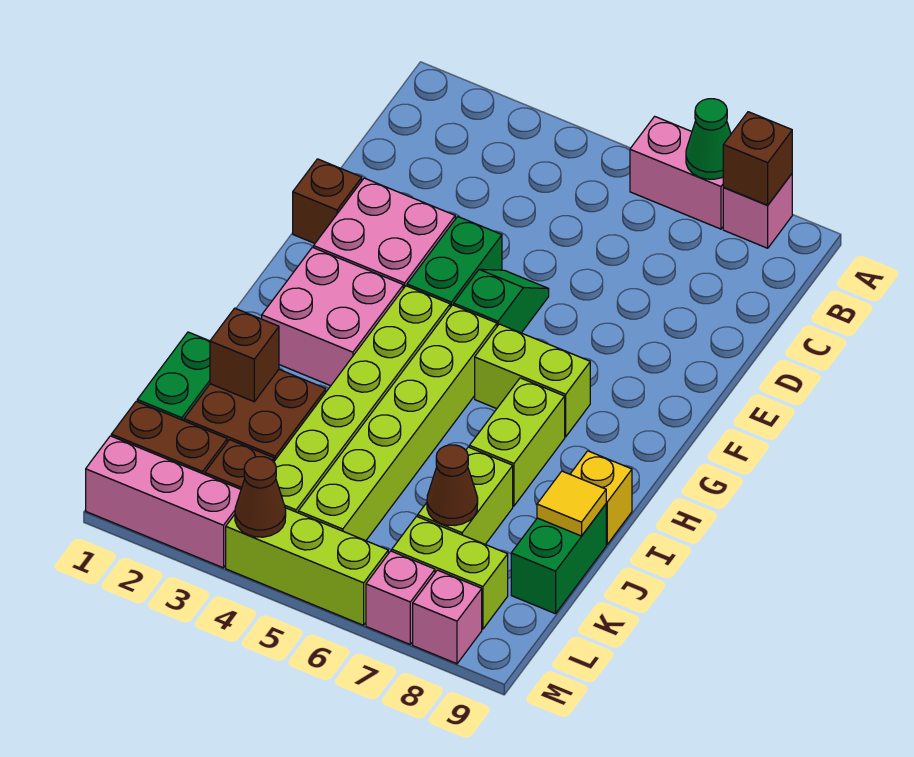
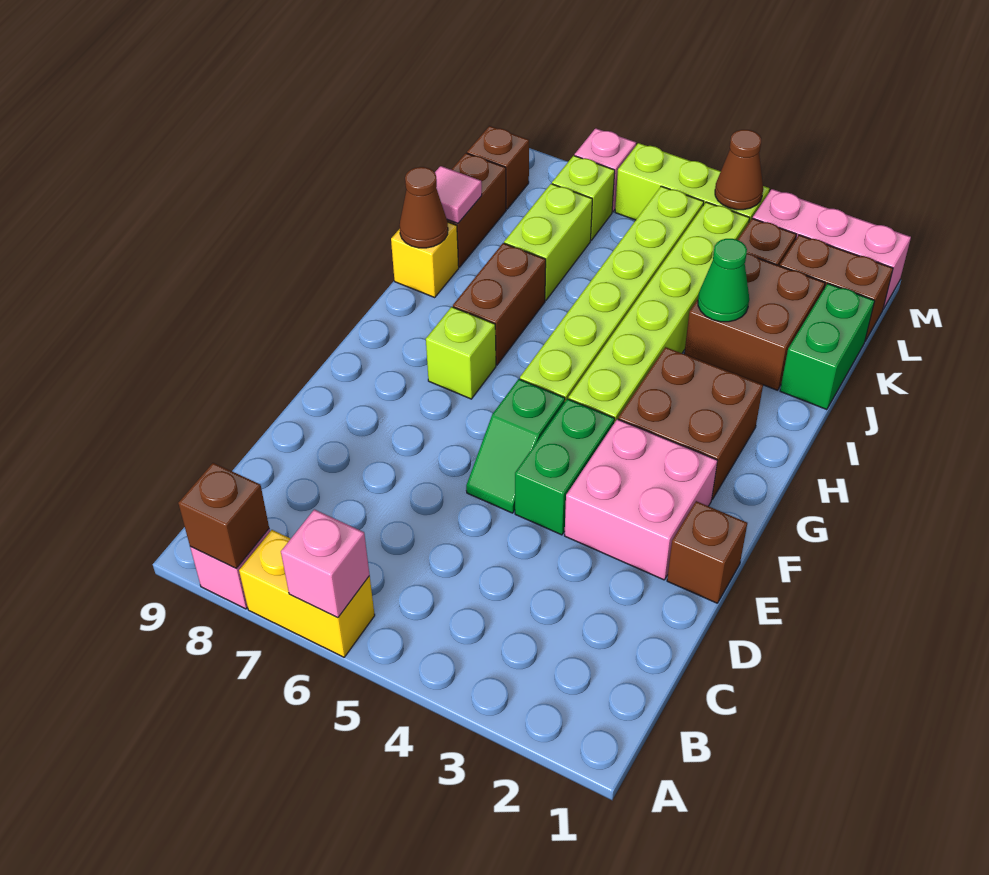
pink 1x2 brick [630,116,724,229] -> yellow 1x2 brick [239,530,375,657]
green 1x1 cone [686,99,731,179] -> green 1x1 cone moved to [698,239,749,322]
pink 2x2 brick [262,247,403,386] -> brown 2x2 brick [618,347,763,499]
lime 1x2 brick [475,324,590,437] -> lime 1x1 brick [426,307,496,399]
lime 1x2 brick [469,378,565,506] -> brown 1x2 brick [453,243,546,365]
brown 1x1 brick [210,308,279,402] -> brown 1x1 brick moved to [467,126,529,209]
green 1x2 brick [511,504,606,614] -> brown 1x2 brick [447,153,506,267]
yellow 1x1 tile [537,471,606,536] -> pink 1x1 tile [435,166,482,223]
brown 1x1 cone [427,445,478,526] -> brown 1x1 cone moved to [399,167,448,248]
lime 1x2 brick [392,516,508,629] -> lime 1x1 brick [552,156,615,240]
pink 1x1 brick [413,570,482,664] -> pink 1x1 brick moved to [281,509,370,618]

